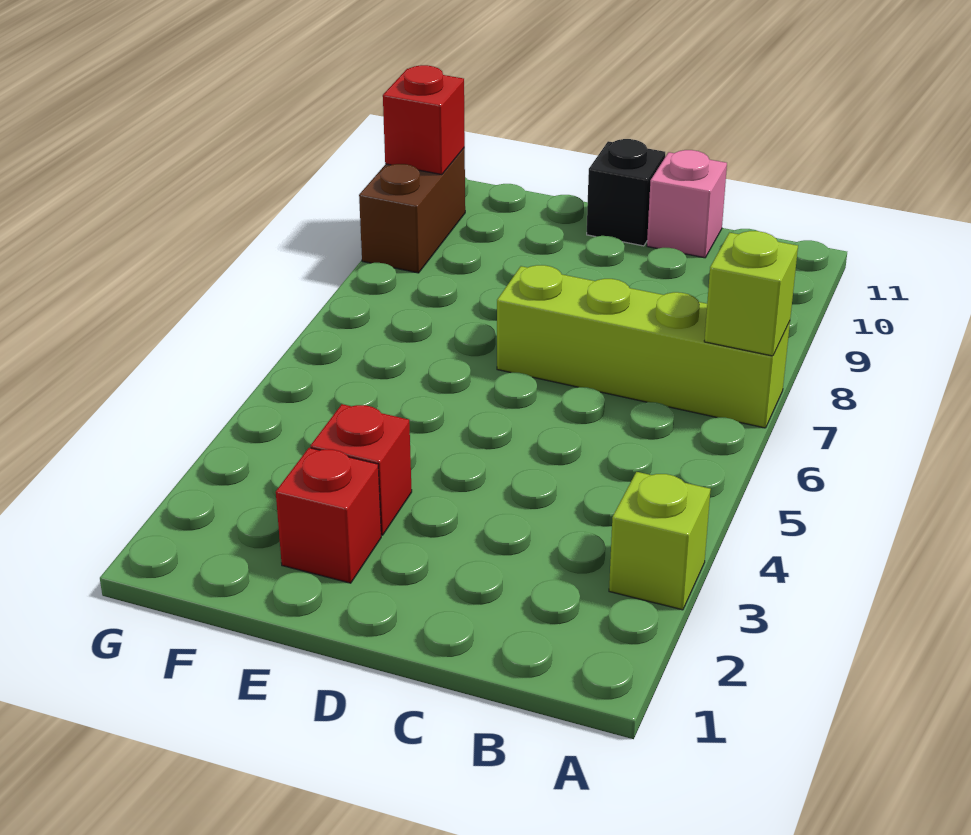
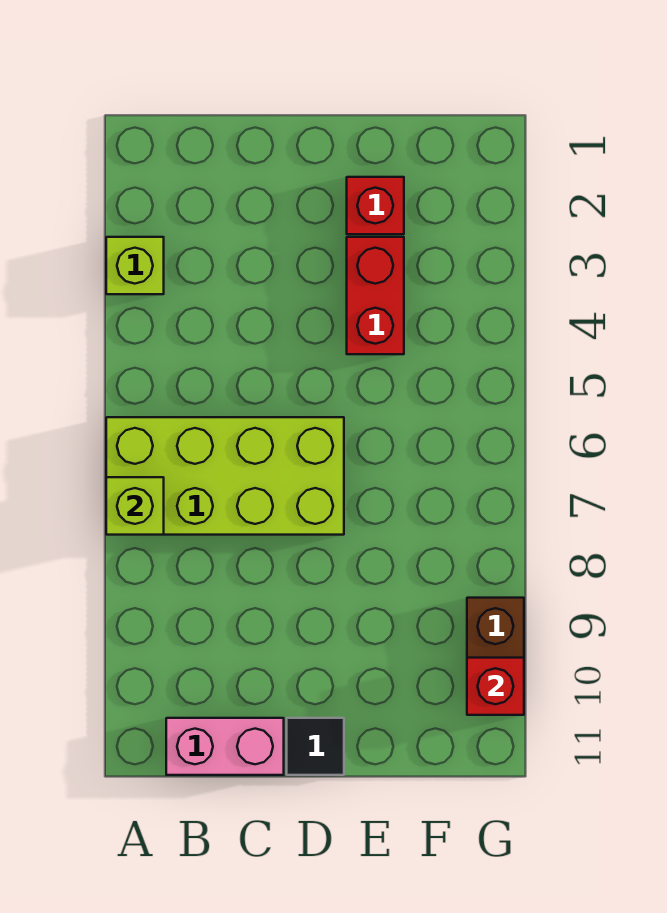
lime 1x4 brick [497,265,790,428] -> lime 2x4 brick [106,417,344,535]
pink 1x1 brick [647,150,727,258] -> pink 1x2 brick [166,718,284,775]
black 1x1 brick [587,139,665,246] -> black 1x1 tile [287,718,344,775]
red 1x1 brick [310,404,412,535] -> red 1x2 brick [347,237,404,354]

